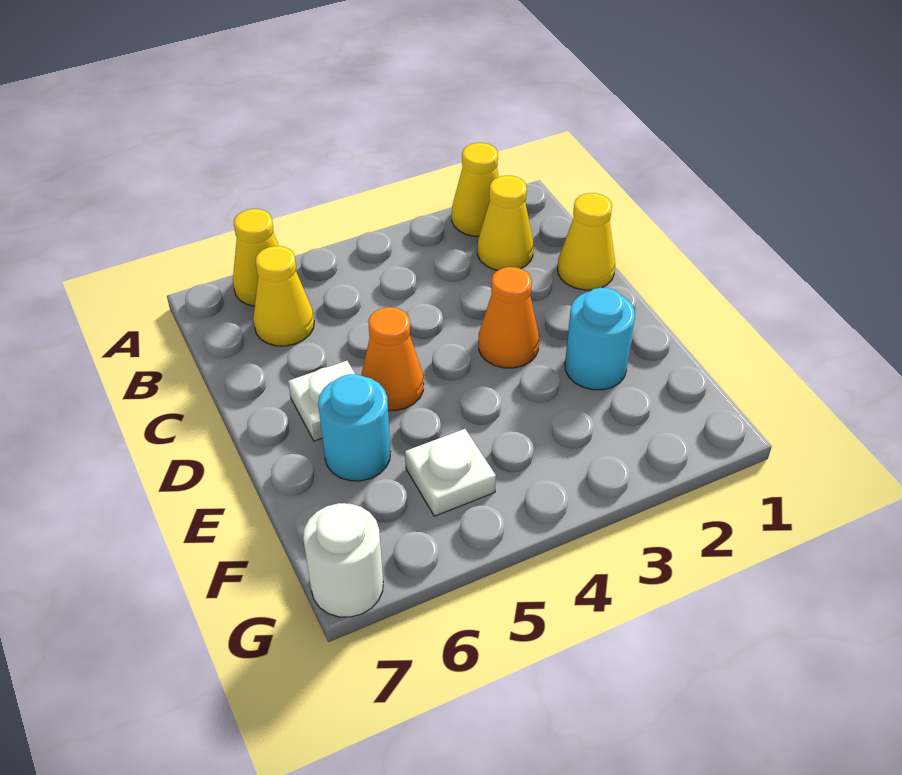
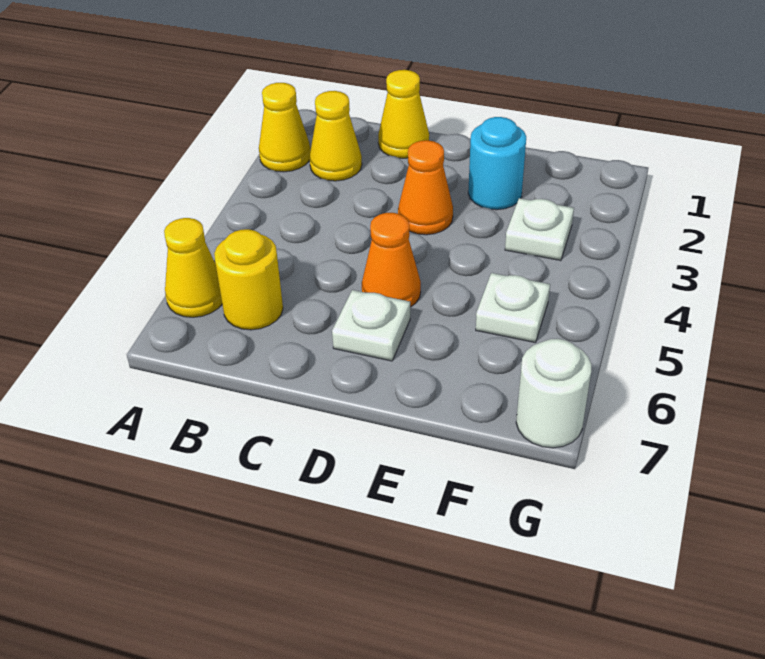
yellow 1x1 cone [253,246,314,346] -> yellow 1x1 round brick [214,229,283,330]
cyan 1x1 round brick [318,374,391,481] -> none
none -> white 1x1 plate [505,198,574,260]

